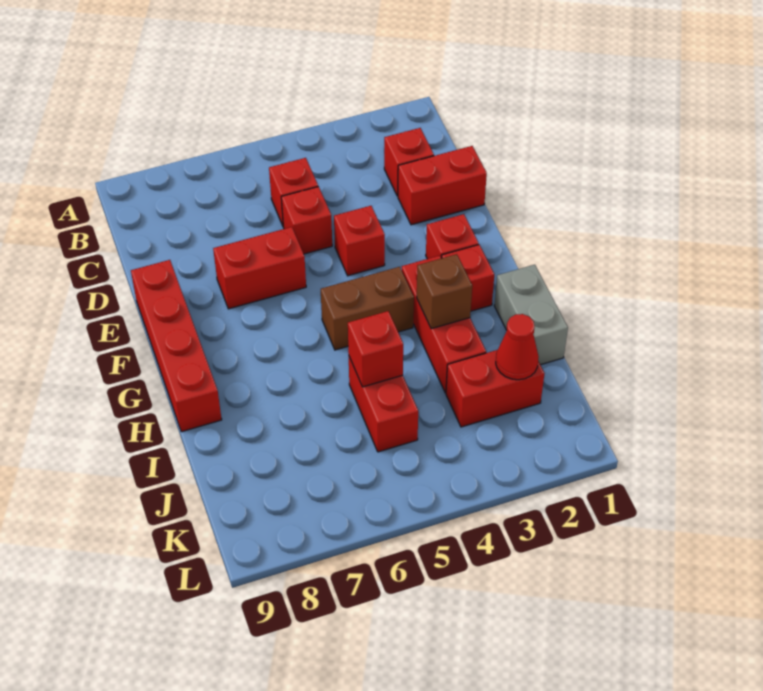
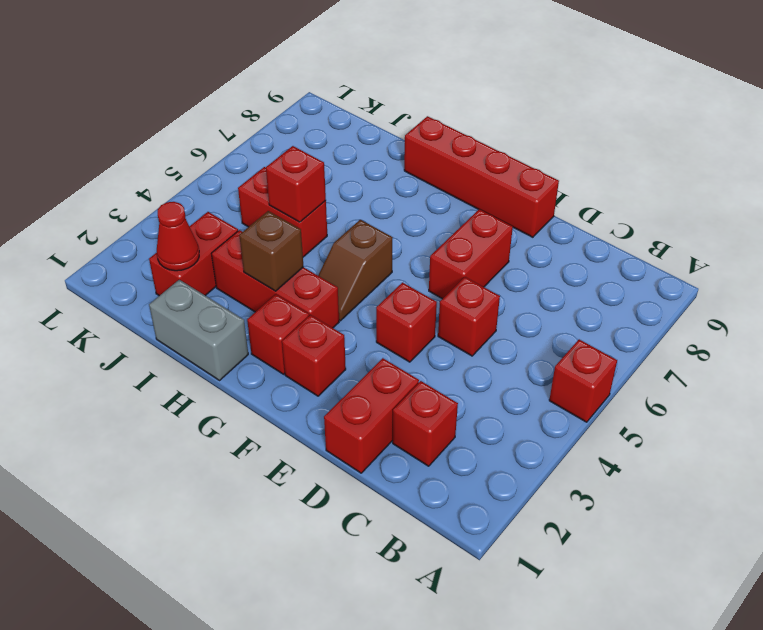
red 1x1 brick [269,158,318,226] -> red 1x1 brick moved to [549,339,617,422]
brown 1x2 brick [321,267,414,350] -> brown 1x2 slope [318,220,393,321]

